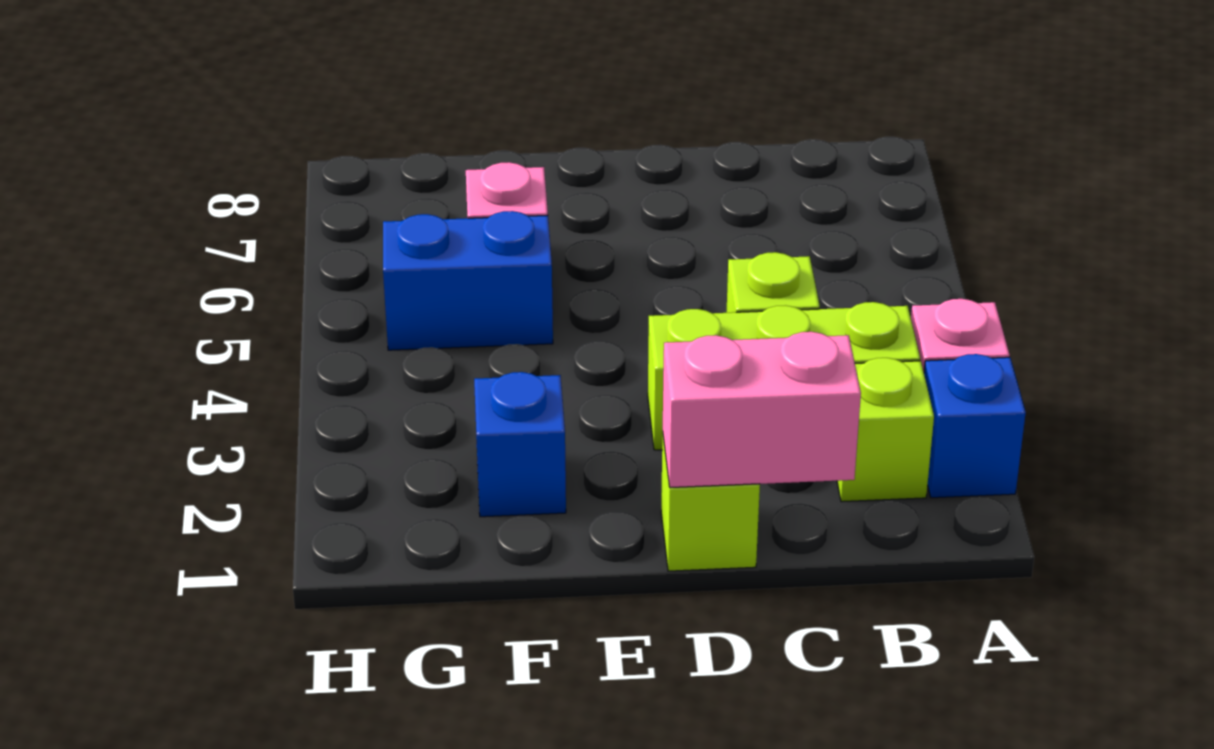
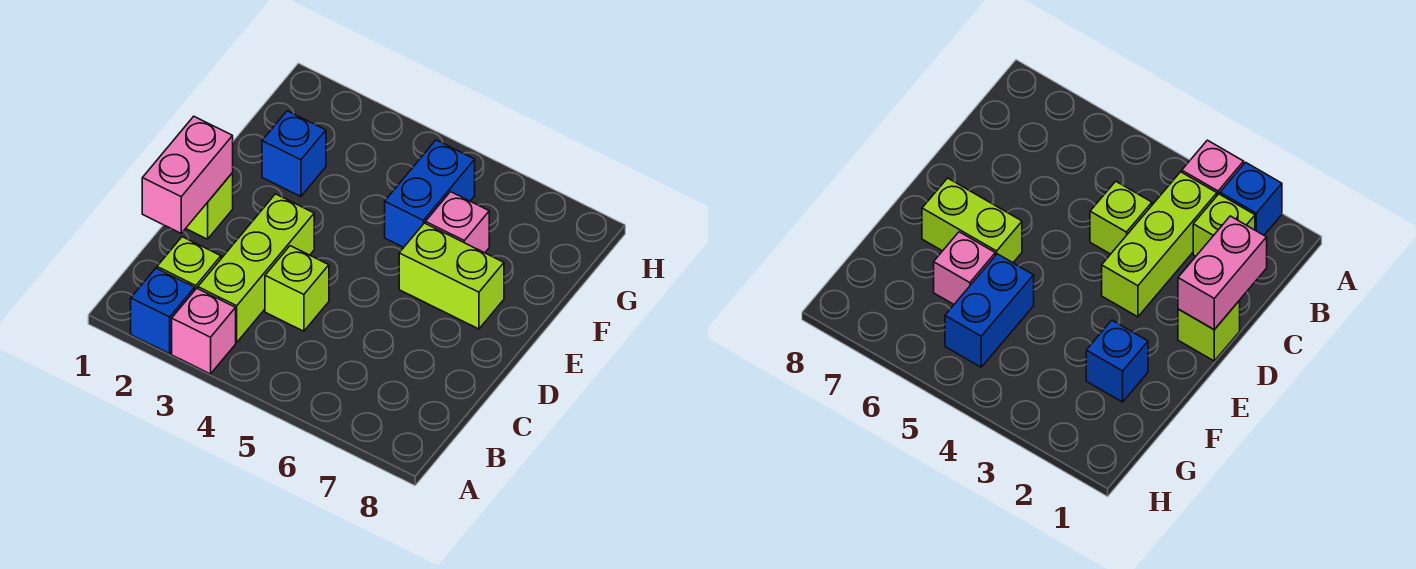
none -> lime 1x2 brick [399,223,504,329]

